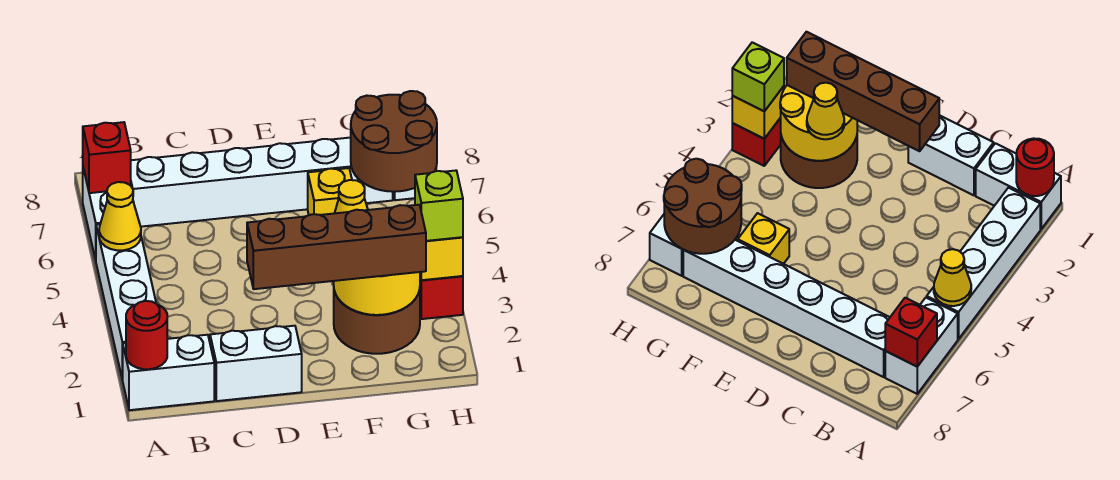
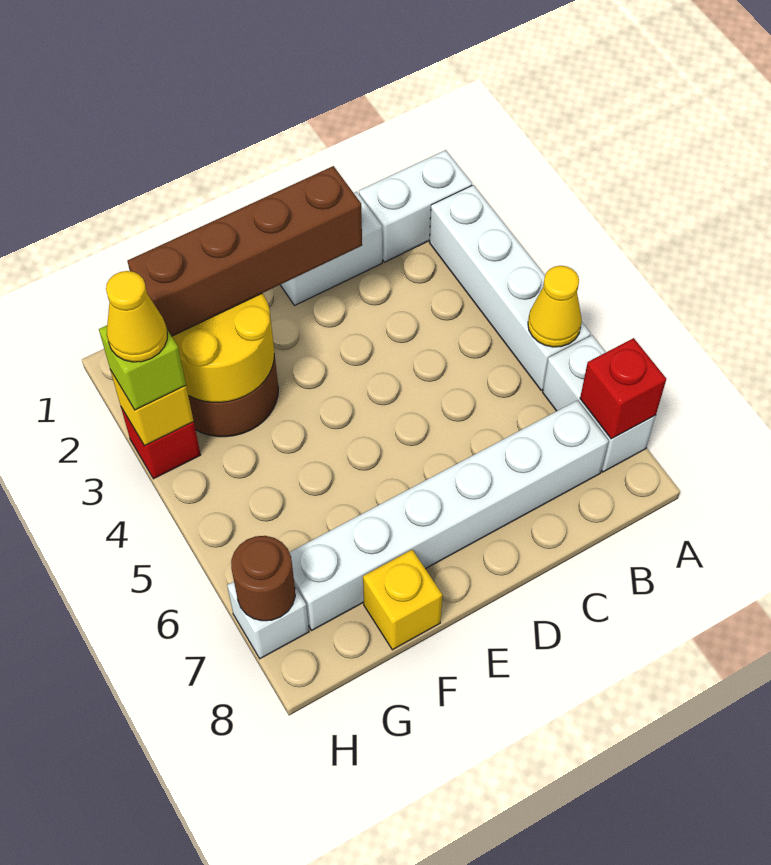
red 1x1 round brick [126,301,167,369] -> none
yellow 1x1 cone [335,180,368,213] -> yellow 1x1 cone moved to [106,271,167,362]
yellow 1x1 brick [308,168,352,215] -> yellow 1x1 brick moved to [363,550,442,650]
brown 2x2 round brick [351,91,437,192] -> brown 1x1 round brick [231,536,295,621]

